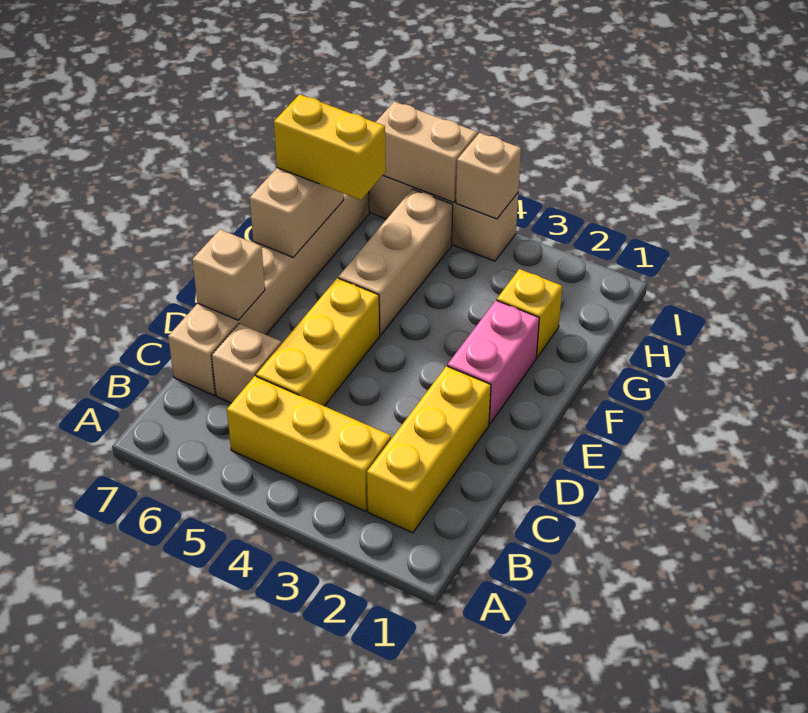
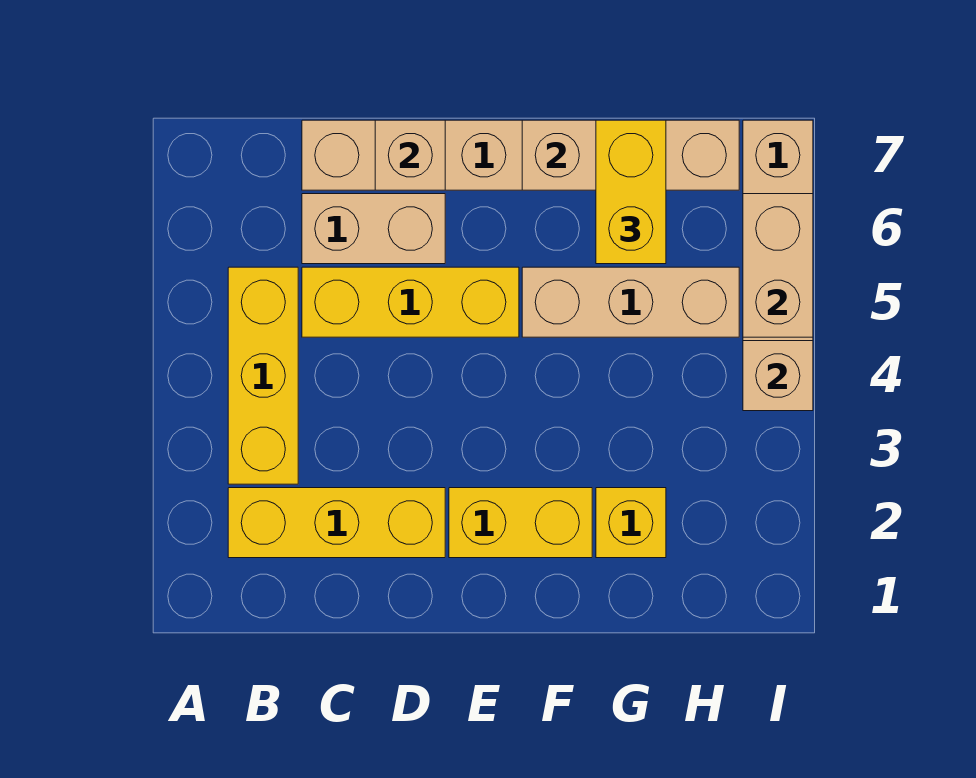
tan 1x1 brick [212,324,281,403] -> tan 1x2 brick [302,194,445,264]
pink 1x2 brick [447,300,539,424] -> yellow 1x2 brick [449,488,592,558]

